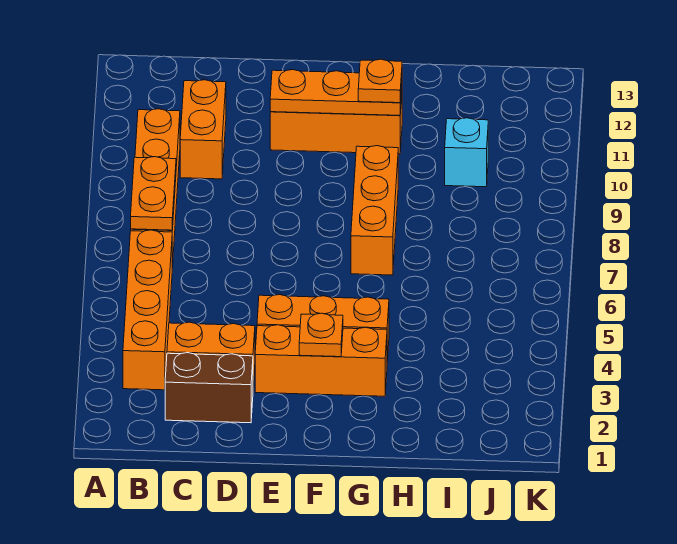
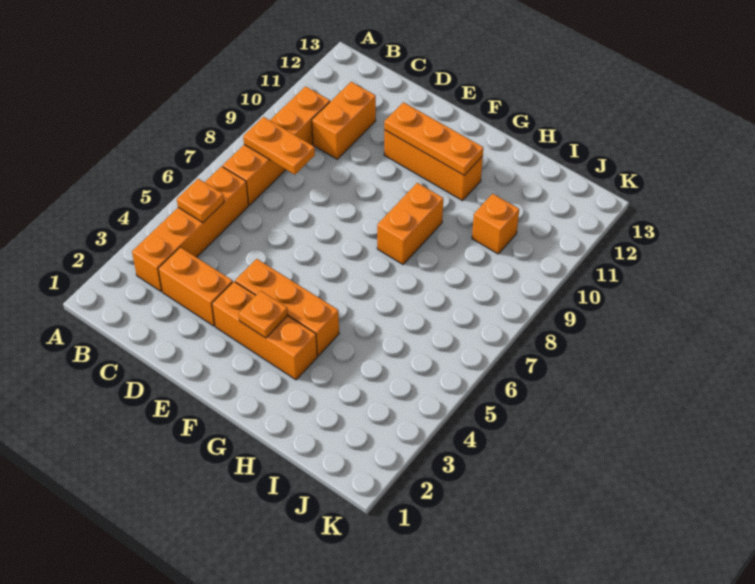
orange 1x2 plate [131,157,176,230] -> orange 1x2 plate turned to [243,117,315,175]
brown 1x2 brick [165,353,253,423] -> none
orange 1x3 brick [351,146,398,275] -> orange 1x2 brick [377,183,443,264]
orange 1x1 plate [358,59,402,103] -> orange 1x1 plate moved to [177,179,224,223]
cyan 1x1 brick [445,118,488,187] -> orange 1x1 brick [472,194,519,254]

